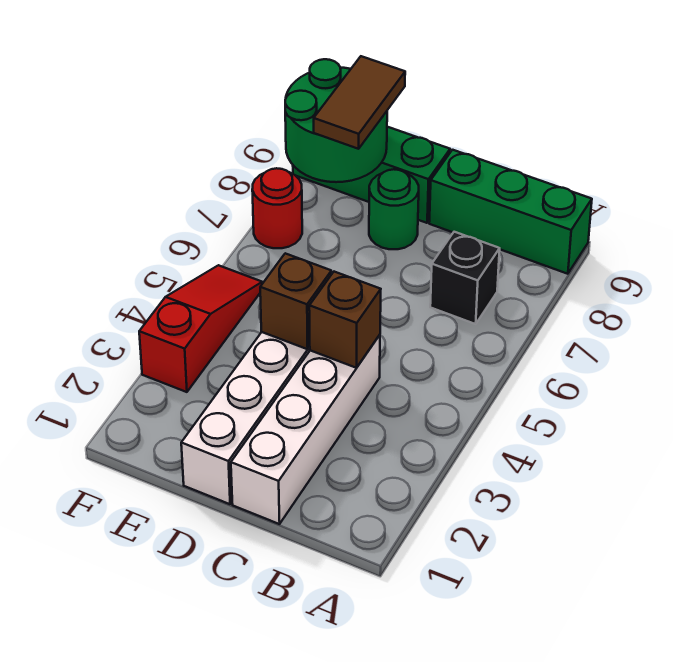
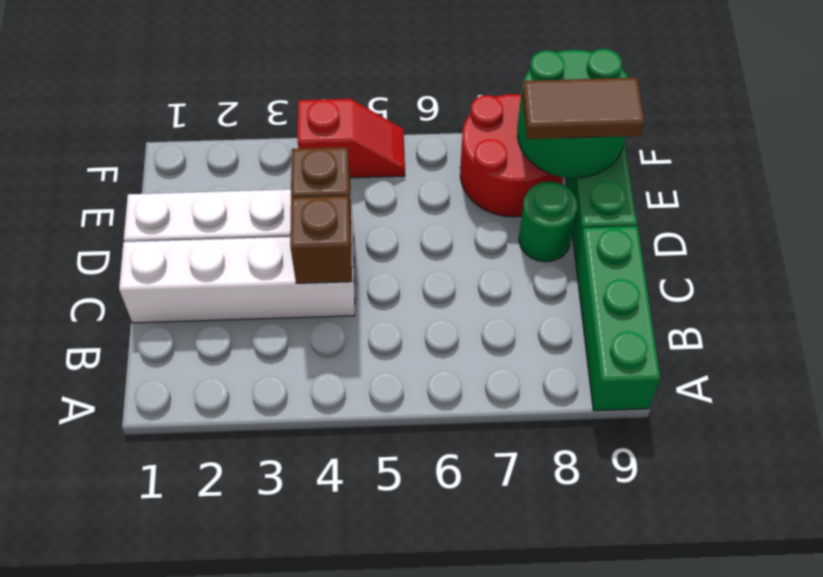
black 1x1 brick [430,232,500,324] -> none
red 1x3 slope [139,265,262,392] -> red 1x2 slope [298,99,405,178]
red 1x1 round brick [252,168,302,248] -> red 2x2 round brick [460,94,563,217]

